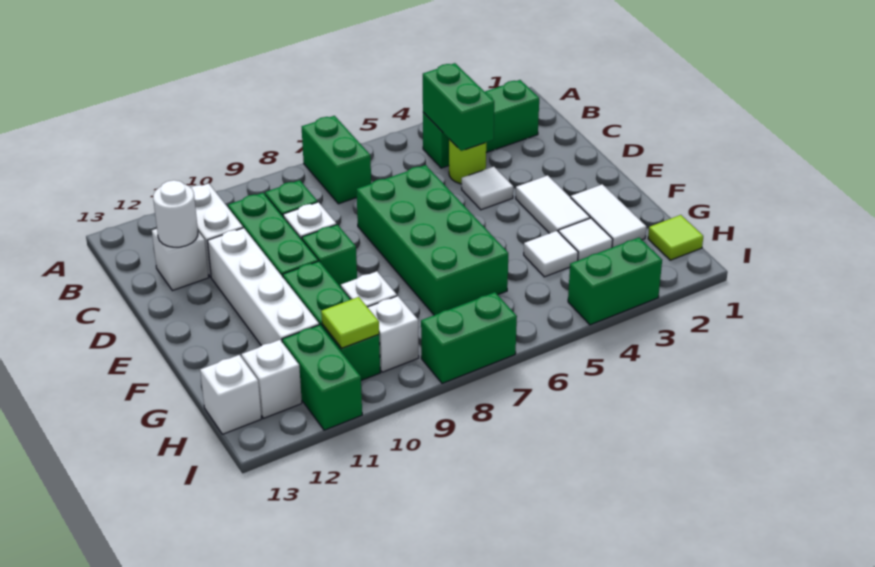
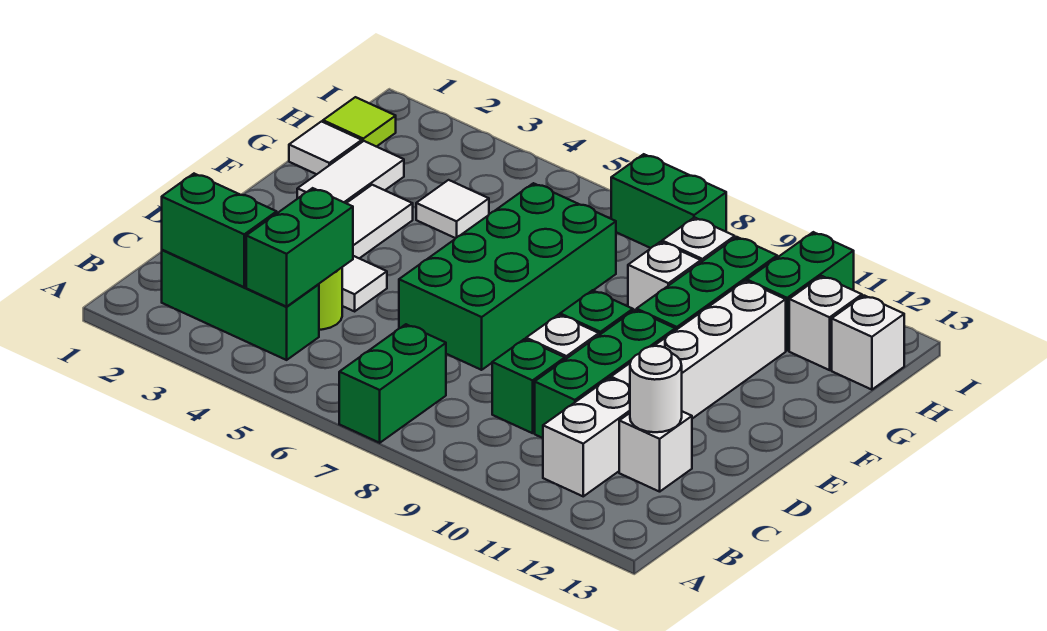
white 1x1 tile [559,218,613,260] -> white 1x1 tile moved to [289,122,362,174]
lime 1x1 tile [321,297,379,348] -> none
green 1x2 brick [568,238,662,325] -> green 1x2 brick moved to [162,174,277,287]

